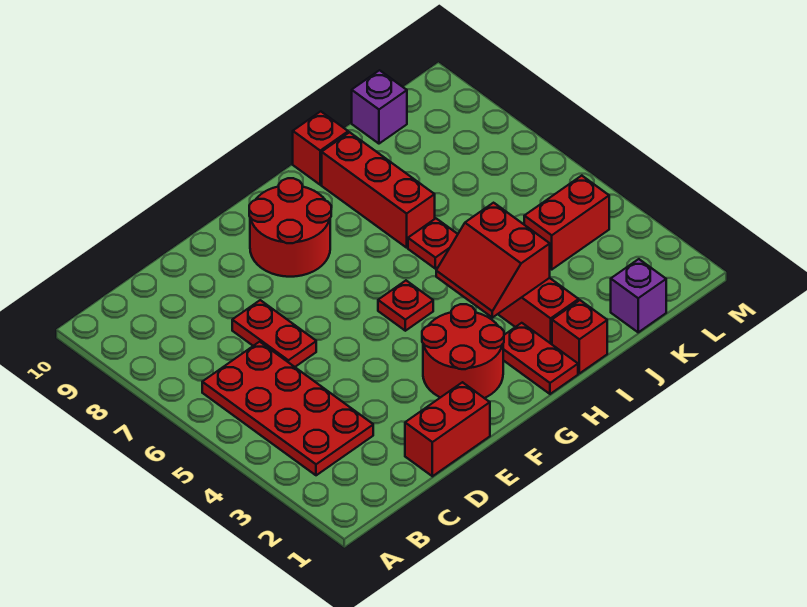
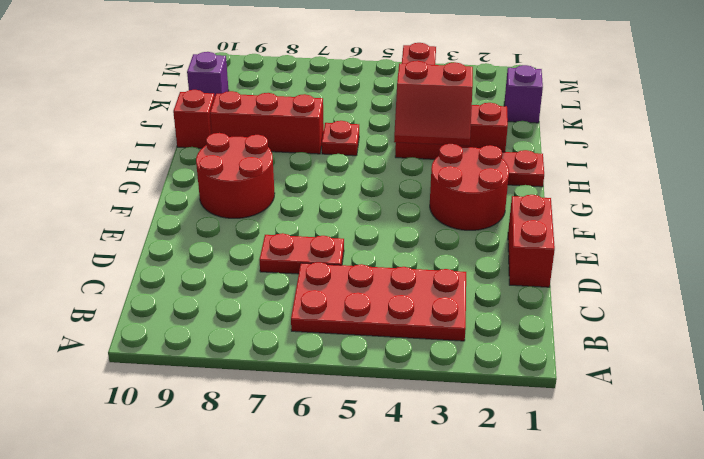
red 1x1 plate [378,281,433,331] -> none
red 1x1 brick [552,300,607,373] -> none

